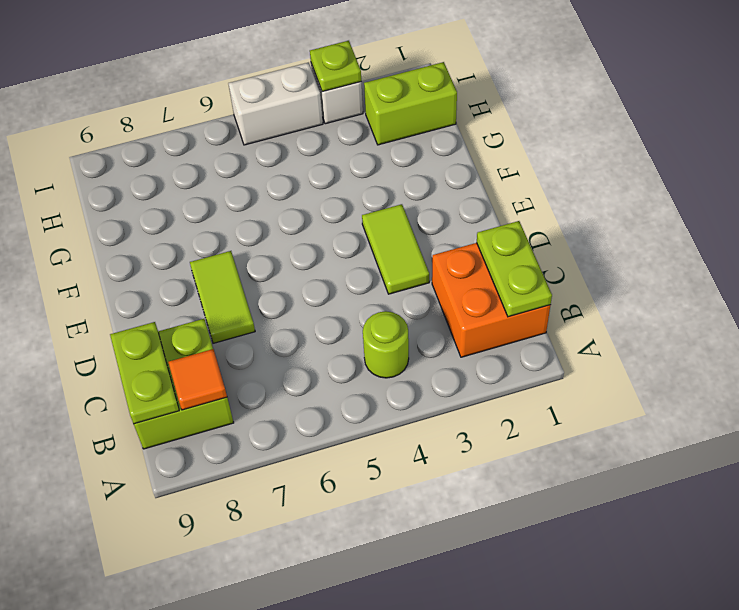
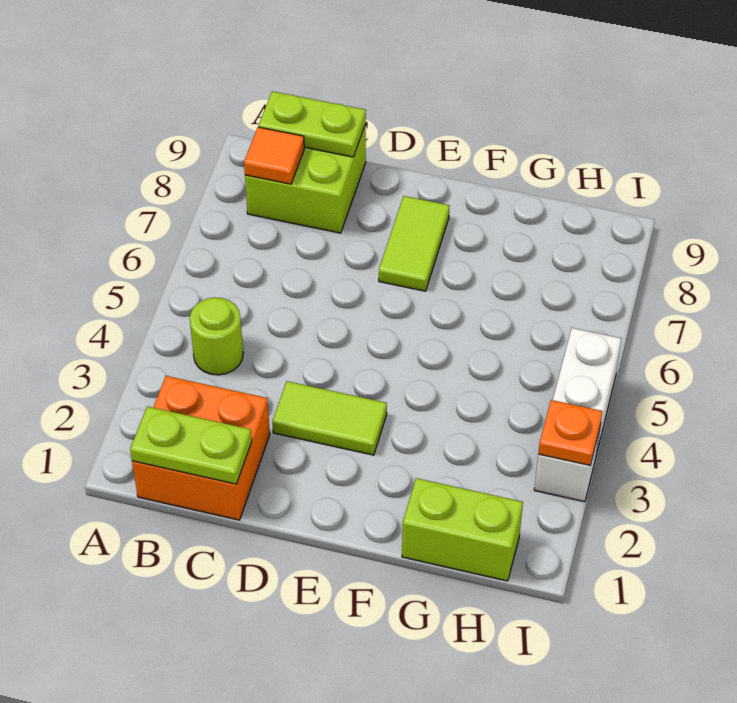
lime 1x2 tile [190,251,255,343] -> lime 1x2 tile turned to [379,196,450,291]
lime 1x2 brick [364,62,457,145] -> lime 1x2 brick turned to [402,478,523,581]
lime 1x1 plate [310,41,361,92] -> orange 1x1 plate [538,400,602,465]

